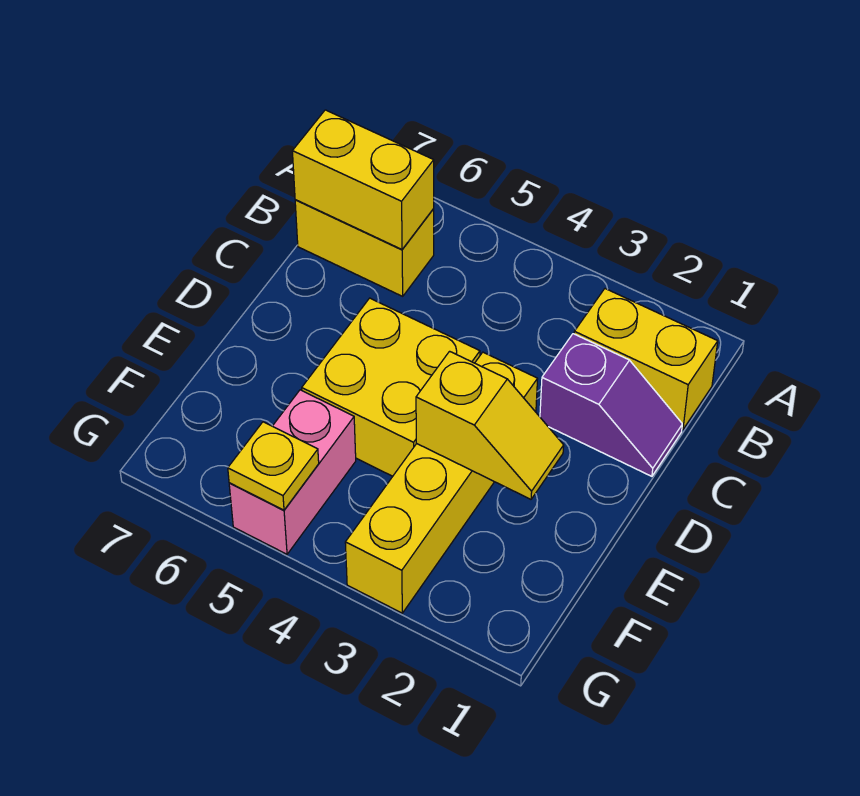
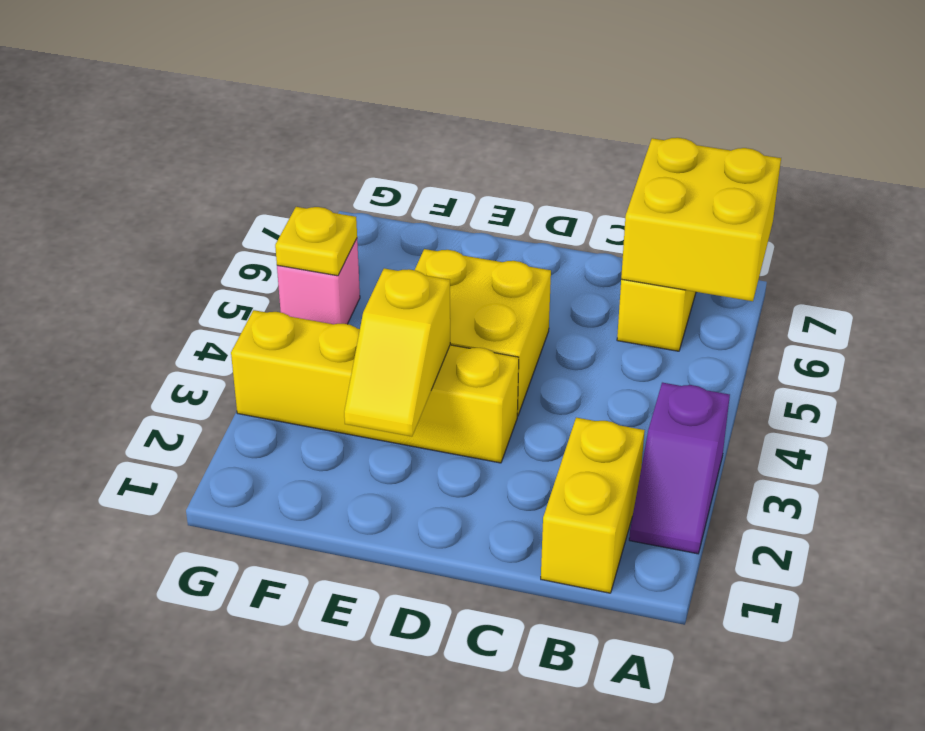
yellow 1x2 brick [292,110,434,249] -> yellow 2x2 brick [621,138,781,301]
purple 1x2 slope [540,334,682,476] -> purple 1x2 slope moved to [629,383,730,554]
pink 1x2 brick [229,390,356,554] -> pink 1x1 brick [277,239,360,324]

